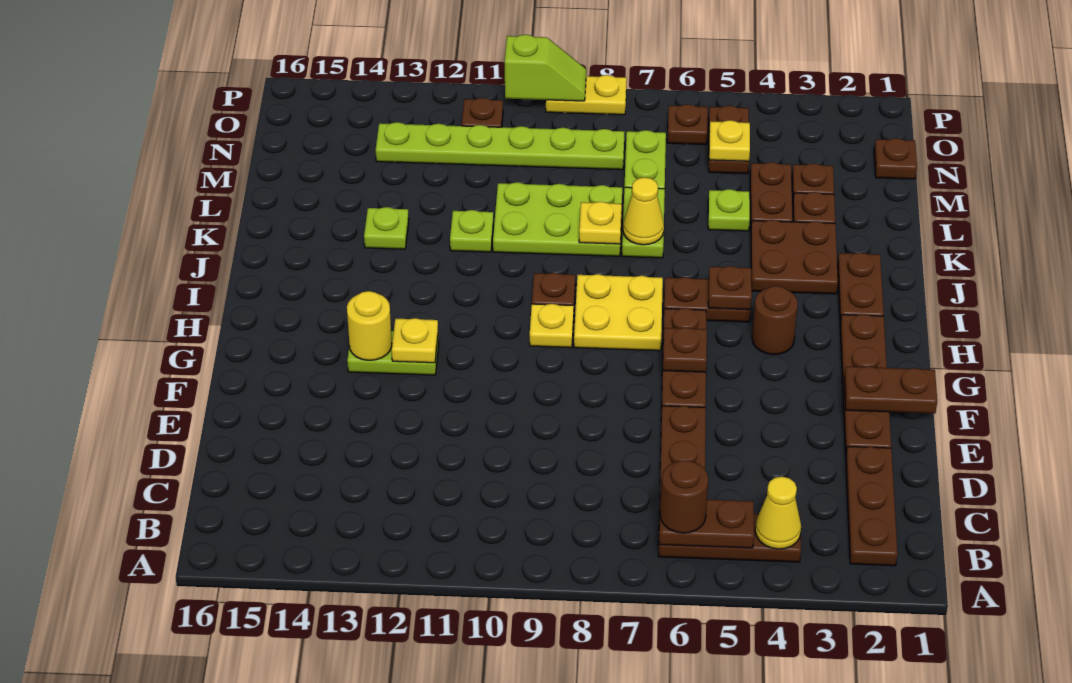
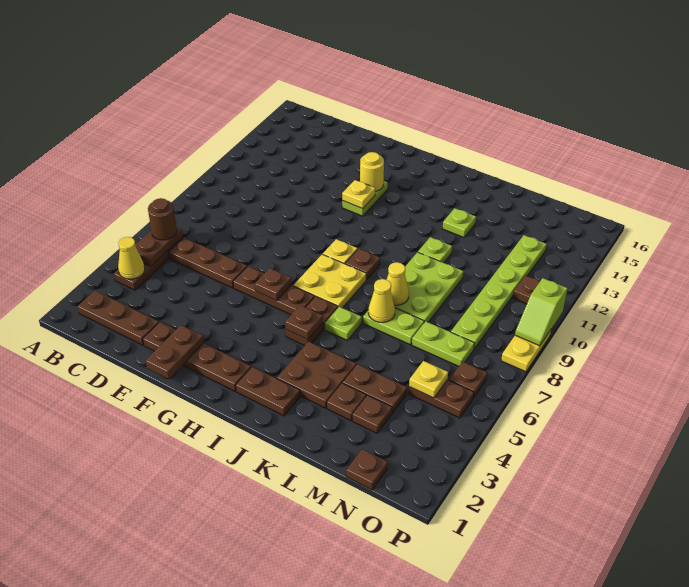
brown 1x1 round brick [752,286,798,355] -> none
yellow 1x1 plate [579,202,622,244] -> yellow 1x1 cone [387,262,409,305]
lime 1x1 plate [708,189,750,231] -> lime 1x1 plate moved to [325,307,362,340]

